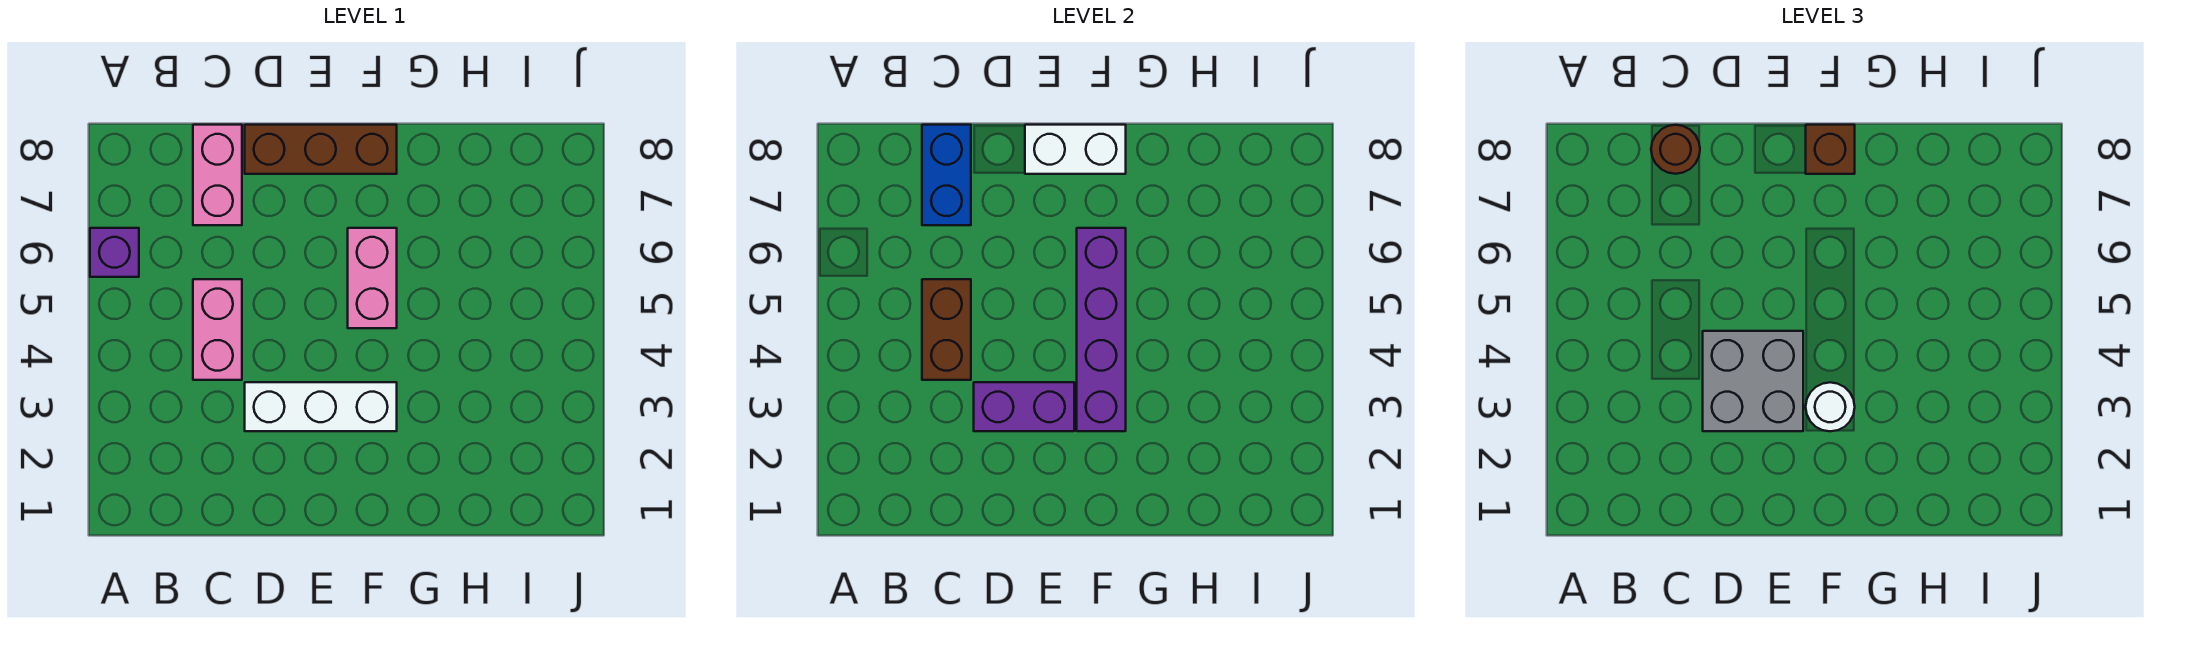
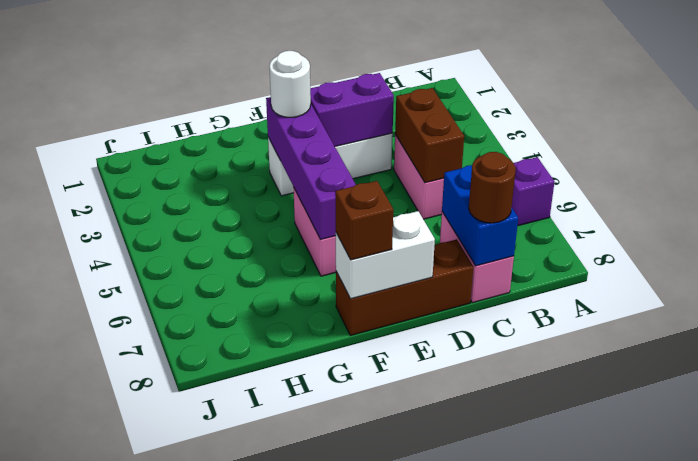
grey 2x2 brick [1703,331,1803,431] -> none

